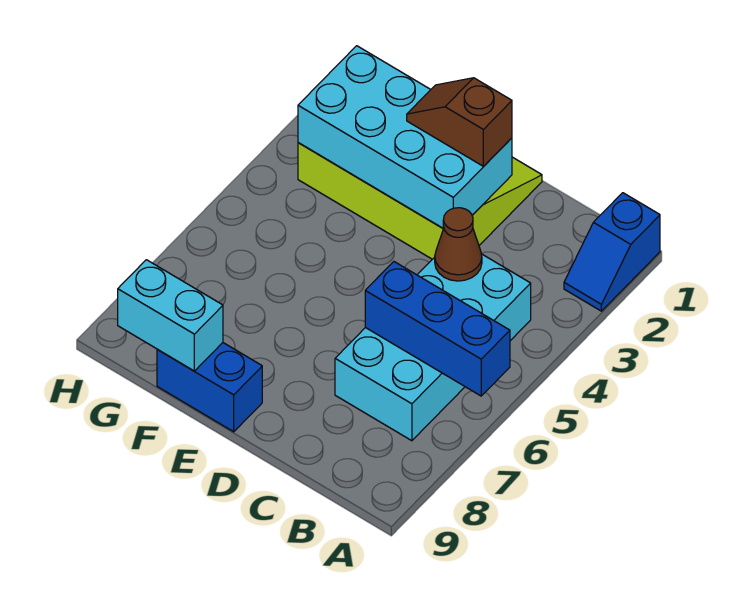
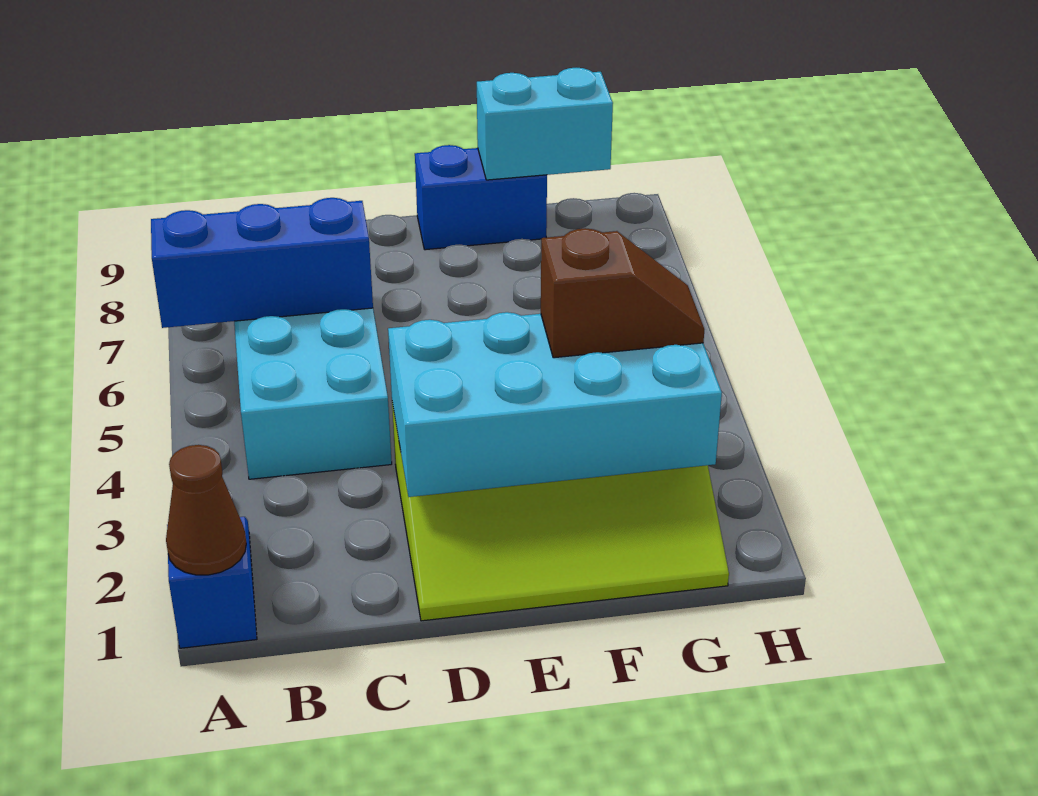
brown 1x1 cone [435,208,482,281] -> brown 1x1 cone moved to [166,445,246,575]
brown 1x2 slope [407,78,512,166] -> brown 1x2 slope moved to [541,228,704,358]

